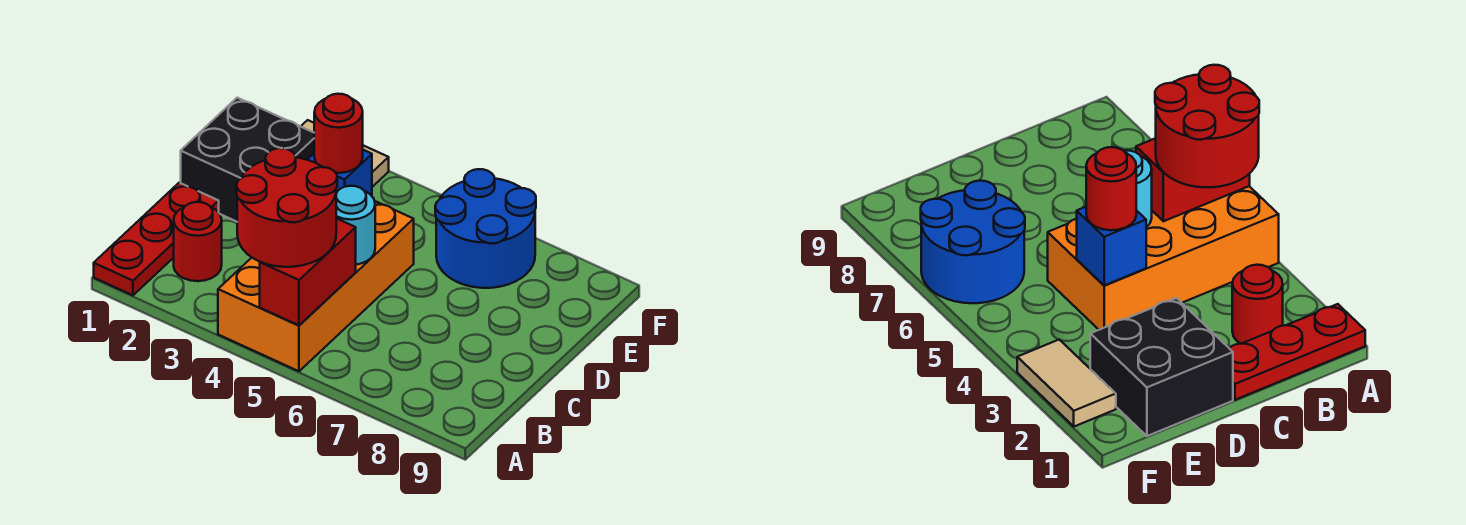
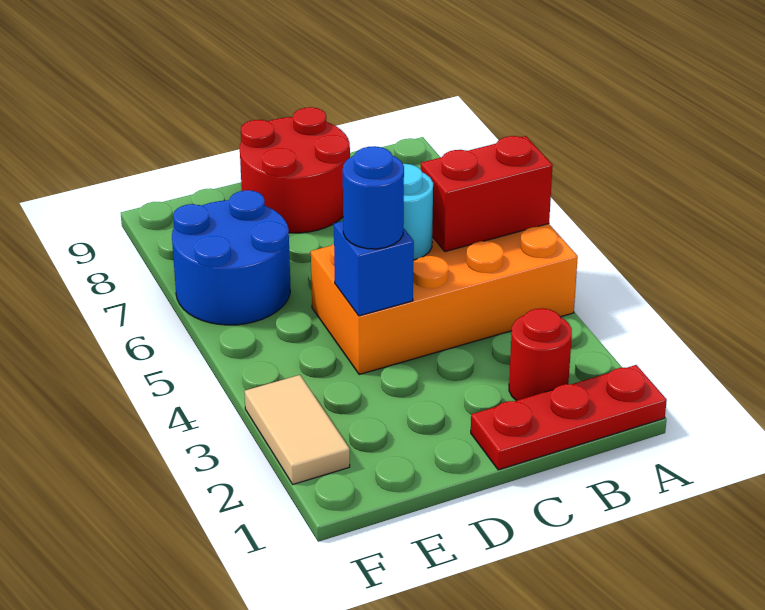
red 2x2 round brick [237,148,337,267] -> red 2x2 round brick moved to [240,107,350,233]
black 2x2 brick [181,98,314,222] -> none
red 1x1 round brick [314,94,363,173] -> blue 1x1 round brick [343,146,404,249]

